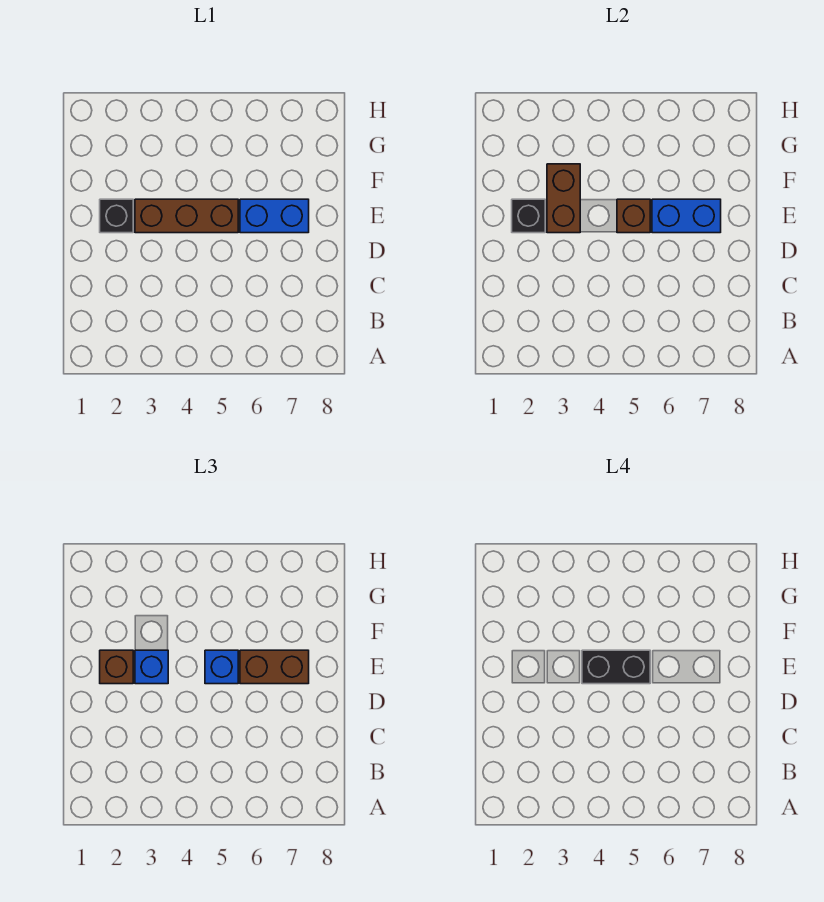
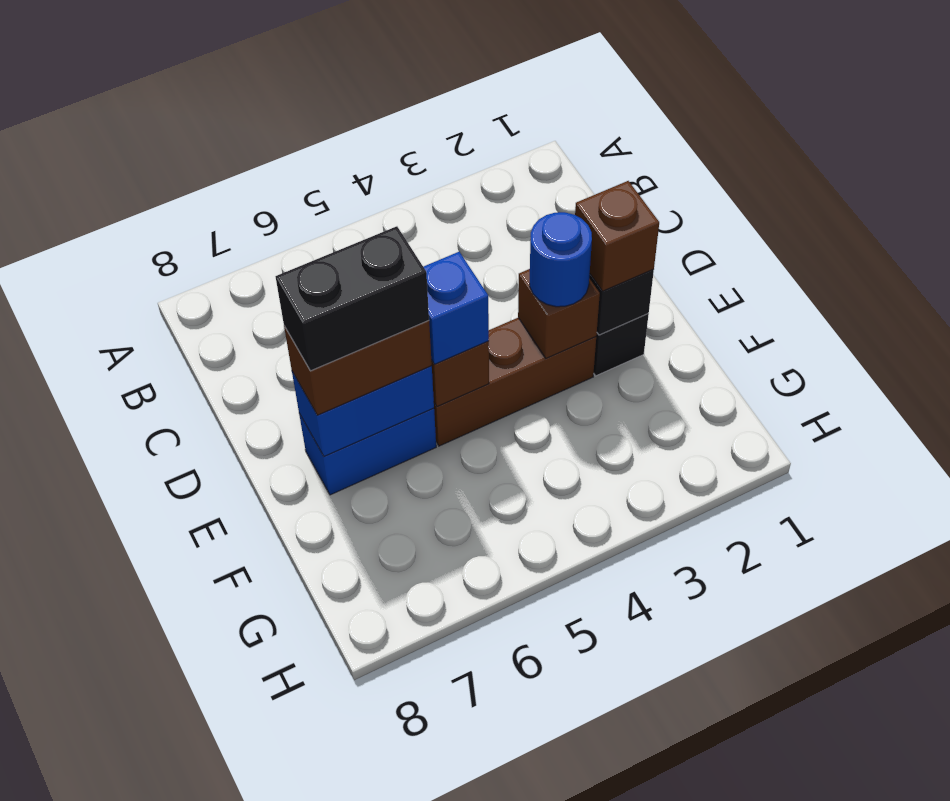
brown 1x2 brick [547,164,580,233] -> brown 1x1 brick [518,269,600,359]
blue 1x1 brick [135,650,168,684] -> blue 1x1 round brick [530,212,592,307]
black 1x2 brick [582,650,650,684] -> black 1x2 brick moved to [275,226,429,371]

